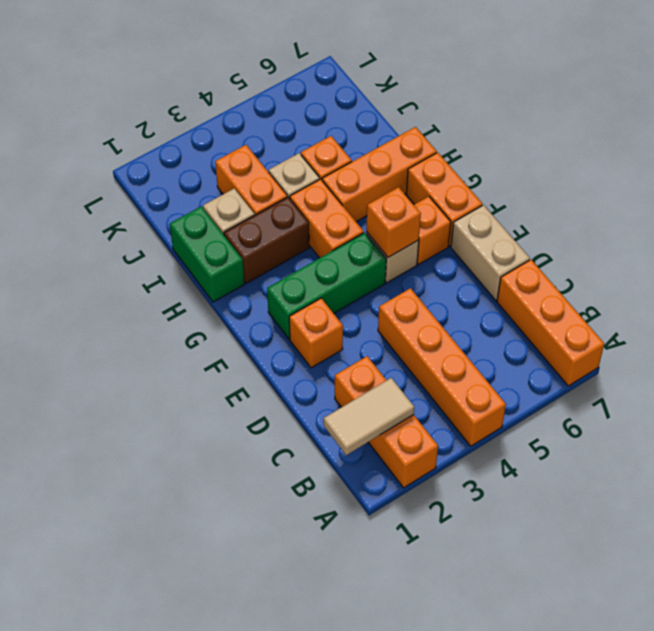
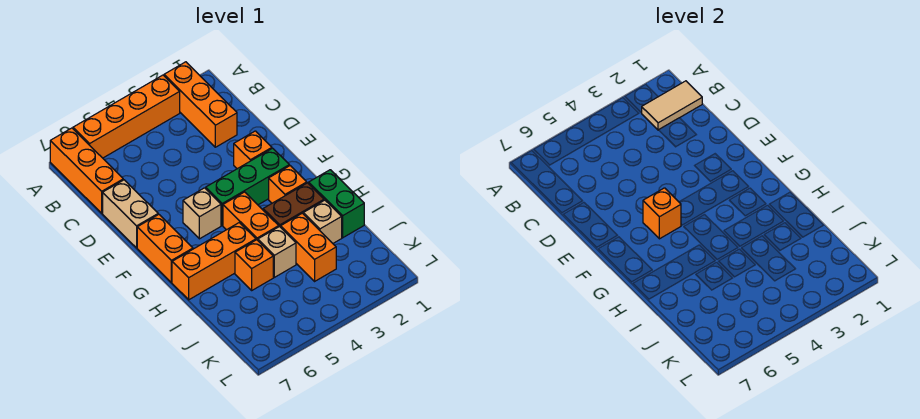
orange 1x4 brick [378,288,506,446] -> orange 1x4 brick turned to [73,75,180,158]
orange 1x1 brick [414,197,451,264] -> orange 1x1 brick moved to [269,166,307,203]

